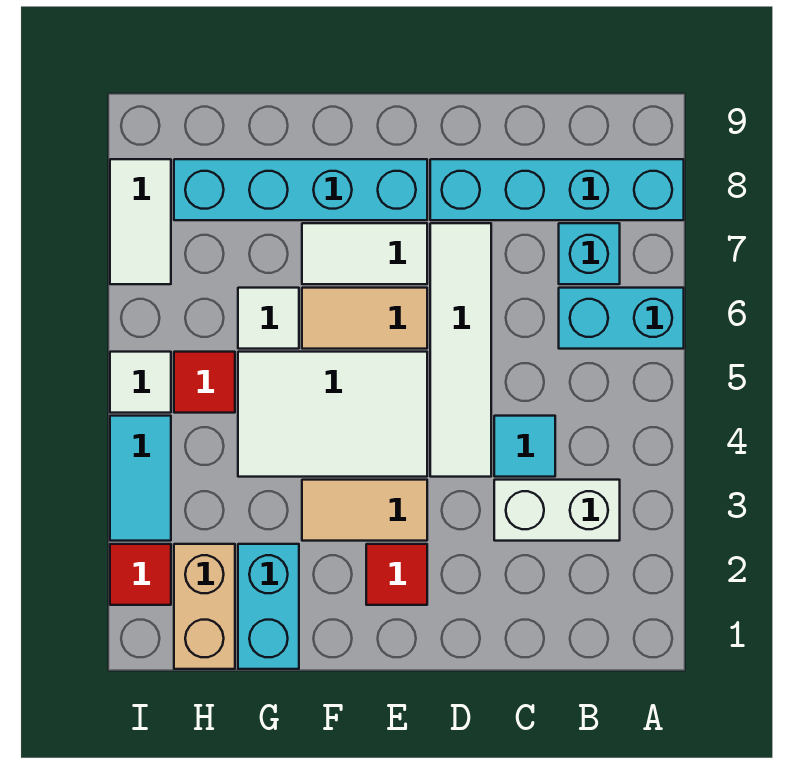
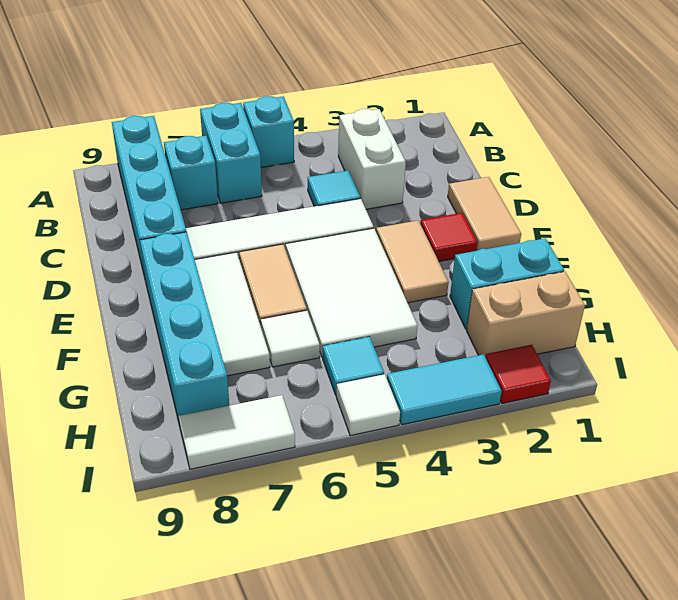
none -> cyan 1x1 brick [243,96,294,167]
none -> tan 1x2 tile [448,177,521,251]
white 1x2 tile [302,223,427,284] -> white 1x3 tile [195,252,270,376]
red 1x1 tile [174,352,235,413] -> cyan 1x1 tile [323,337,384,395]

